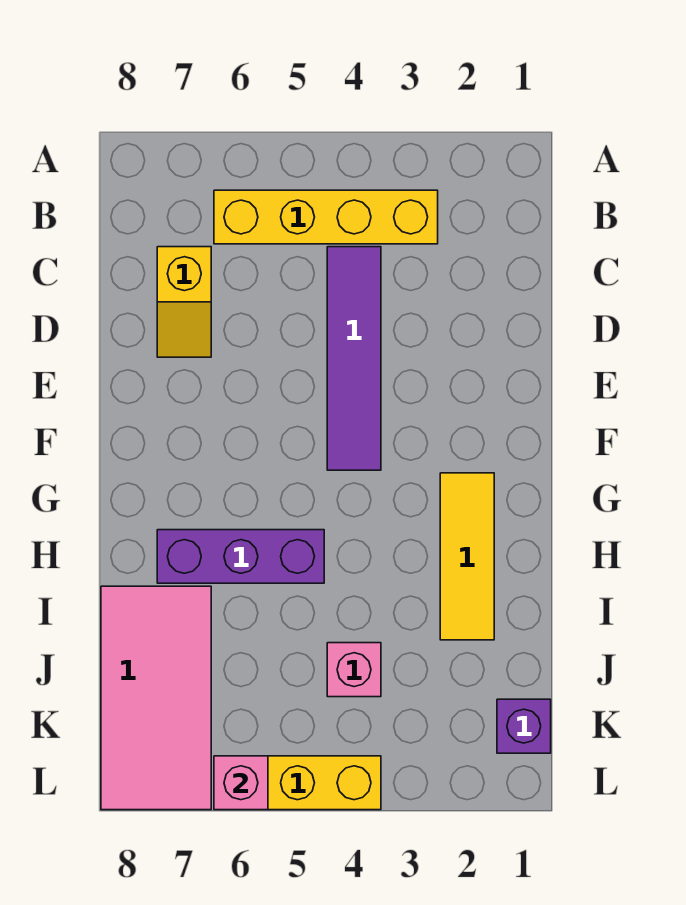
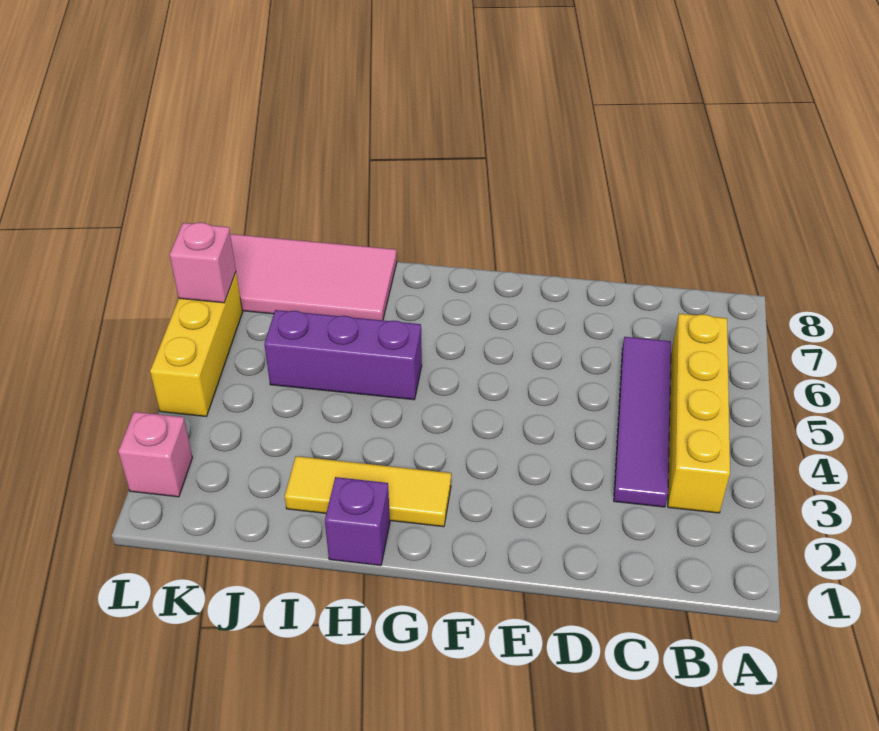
purple 1x4 tile [327,247,381,470] -> purple 1x4 tile turned to [614,337,671,507]
yellow 1x2 slope [157,247,211,357] -> none
purple 1x3 brick [157,530,324,583] -> purple 1x3 brick turned to [264,310,422,400]
pink 1x1 brick [327,643,381,697] -> pink 1x1 brick moved to [118,412,193,497]
purple 1x1 brick [497,699,551,753] -> purple 1x1 brick moved to [325,477,390,566]

